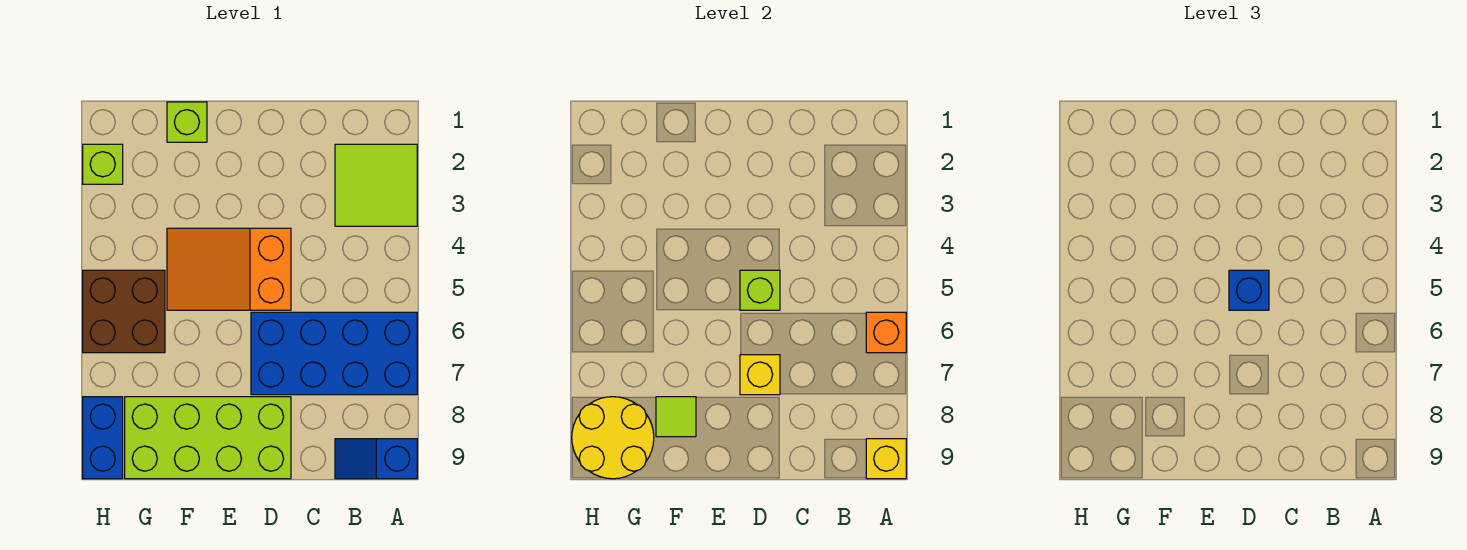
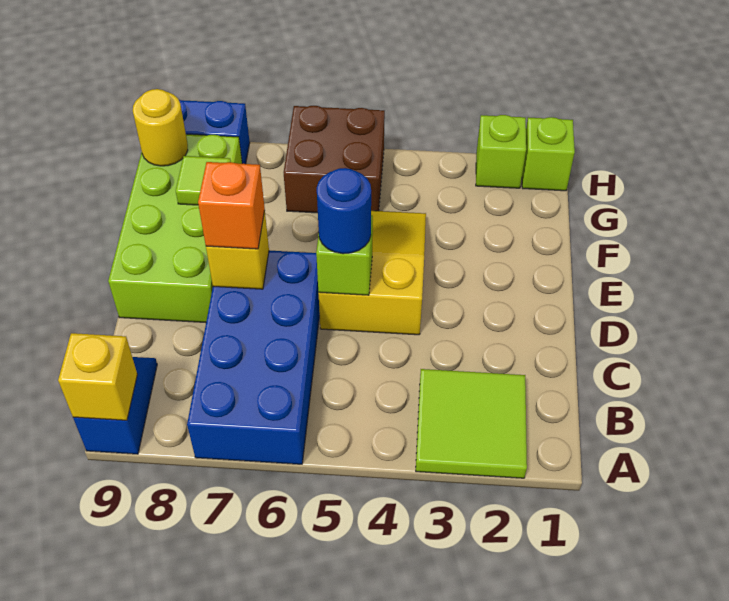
orange 1x1 brick [866,312,906,353] -> orange 1x1 brick moved to [198,162,265,249]
orange 2x3 slope [167,228,291,310] -> yellow 2x3 slope [318,211,426,335]
blue 1x1 brick [1229,270,1269,310] -> blue 1x1 round brick [317,168,371,254]
lime 1x1 brick [167,102,207,142] -> lime 1x1 brick moved to [522,117,575,191]
yellow 2x2 round brick [572,397,654,479] -> yellow 1x1 round brick [133,89,188,166]

